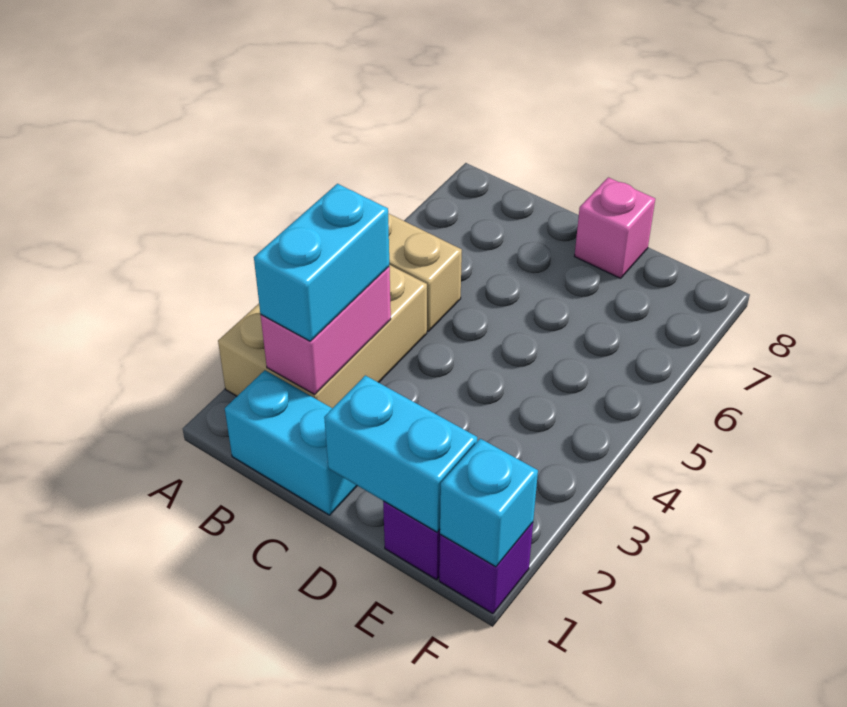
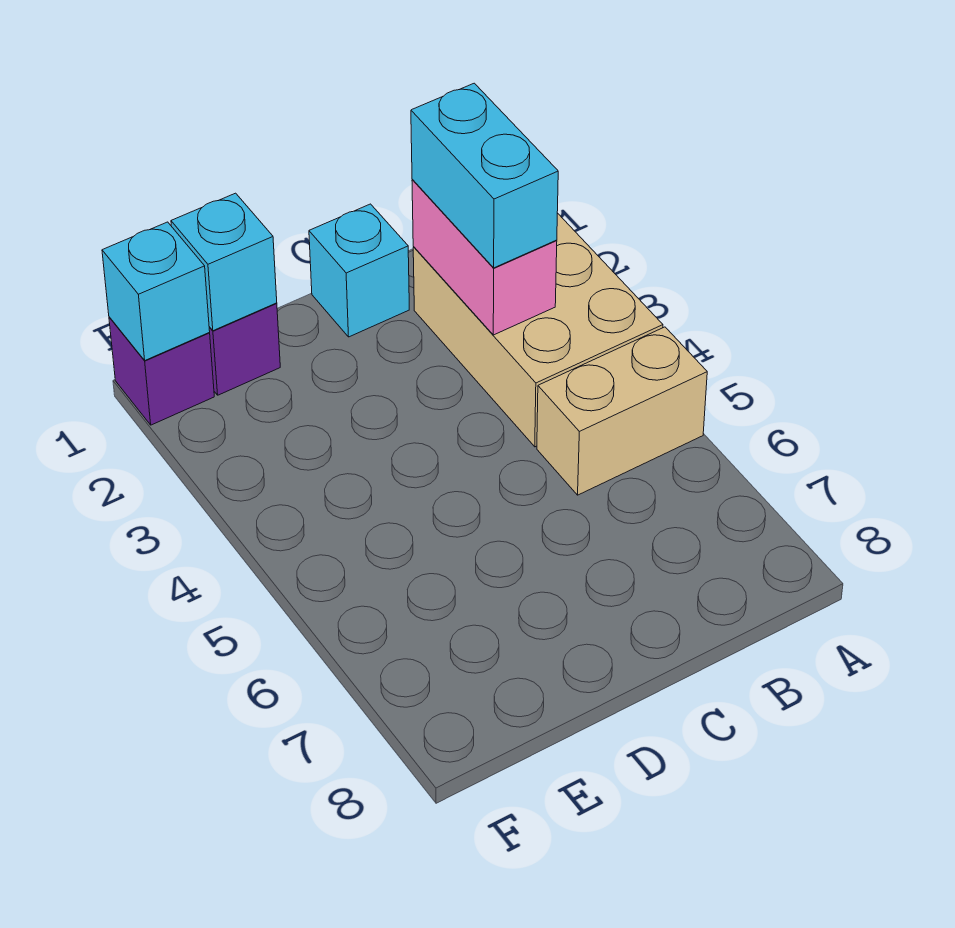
cyan 1x2 brick [225,370,357,515] -> cyan 1x1 brick [309,204,409,337]
cyan 1x2 brick [324,375,477,532] -> cyan 1x1 brick [171,193,277,331]
pink 1x1 brick [575,177,655,278] -> none

